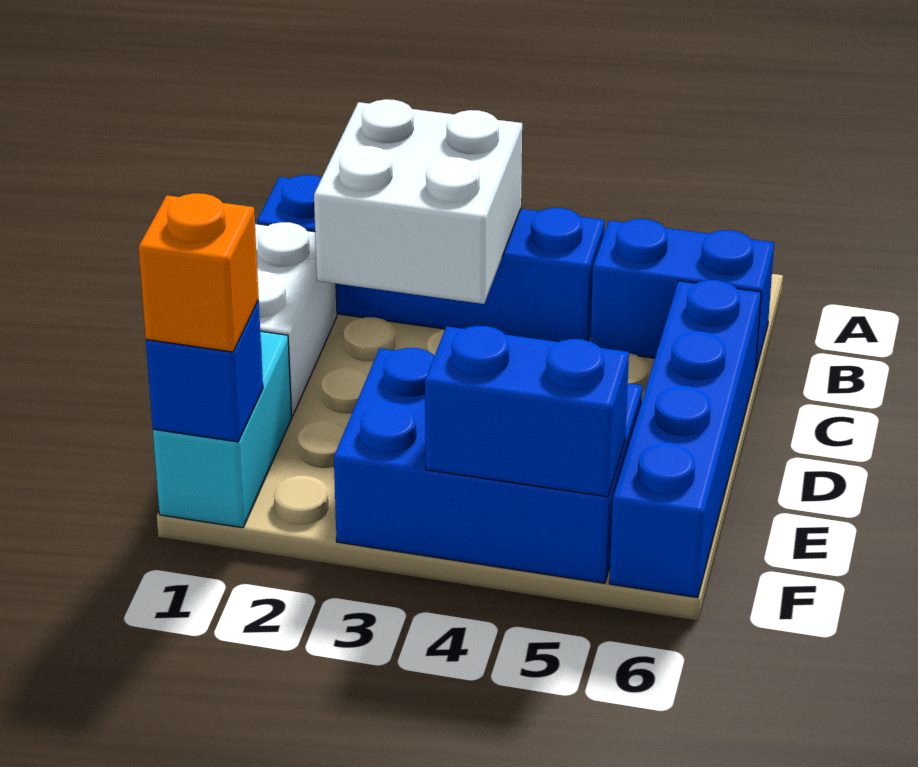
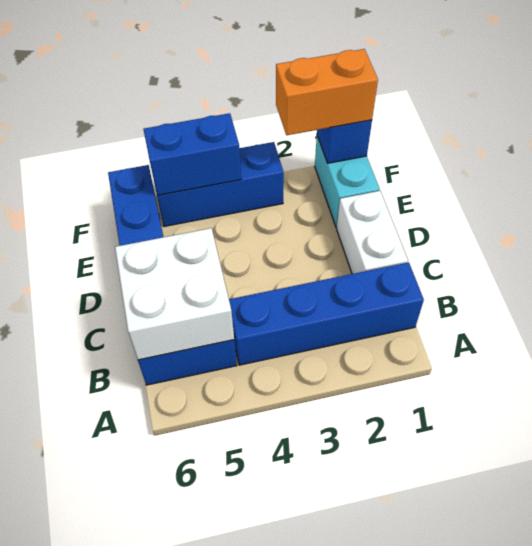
white 2x2 brick [314,99,522,304] -> white 2x2 brick moved to [115,228,234,360]
blue 2x3 brick [334,348,642,583] -> blue 1x3 brick [157,142,284,227]
orange 1x1 brick [138,193,259,352] -> orange 1x2 brick [276,49,378,135]

